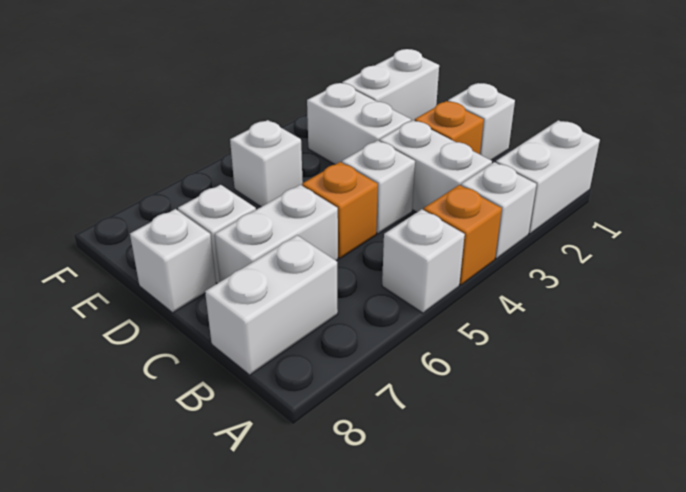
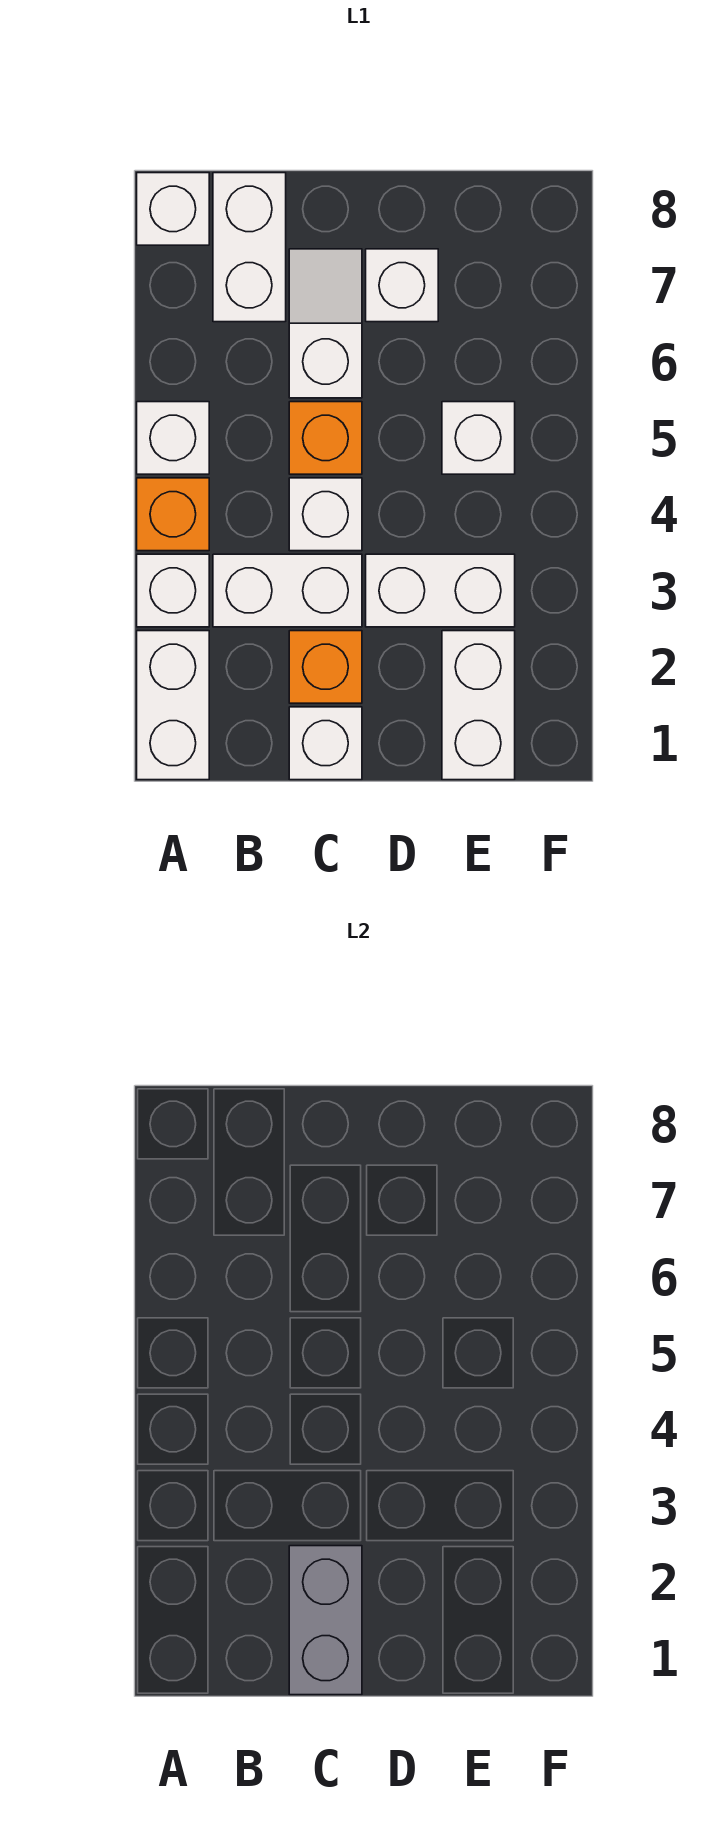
none -> grey 1x2 brick [289,1546,362,1695]
white 1x2 brick [215,185,338,282] -> white 1x2 slope [289,249,362,398]
white 1x1 brick [130,209,216,313] -> white 1x1 brick moved to [137,173,209,245]

